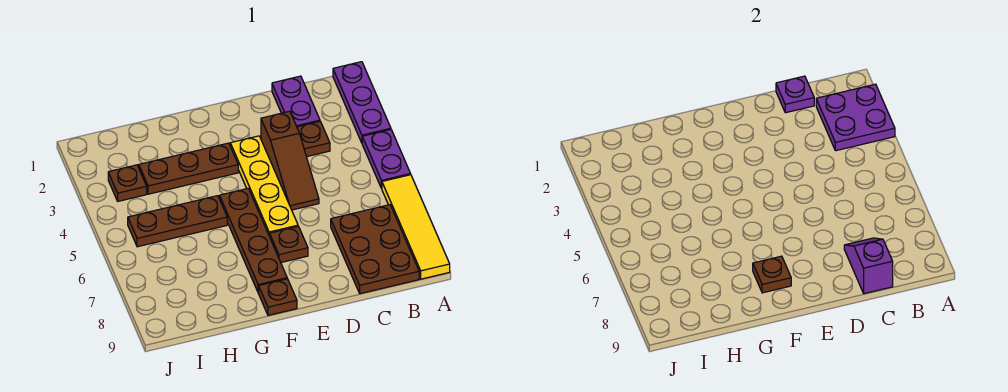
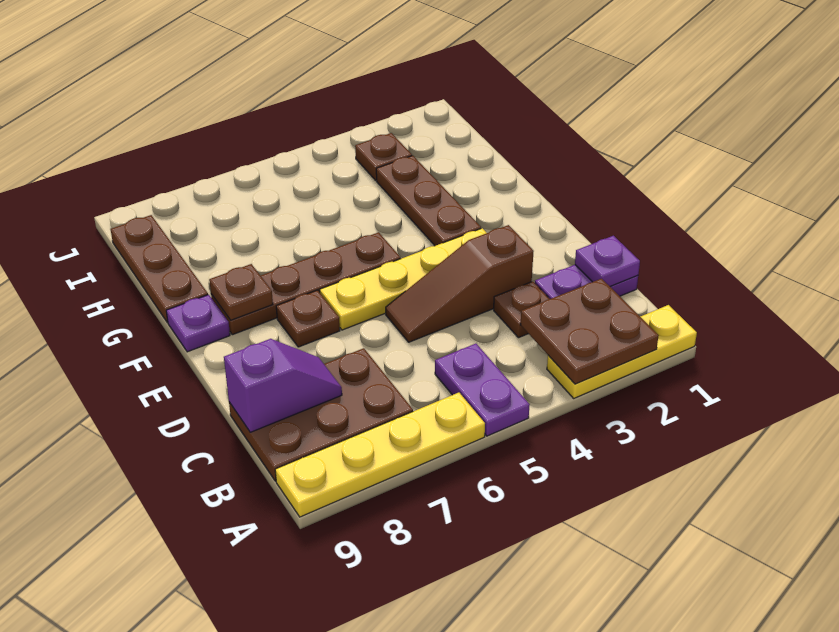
purple 1x3 plate [333,62,391,143] -> yellow 1x3 plate [547,305,697,398]
purple 2x2 plate [816,84,895,151] -> brown 2x2 plate [521,279,659,384]
purple 1x2 plate [362,130,411,188] -> purple 1x2 plate turned to [435,344,530,436]
yellow 1x4 tile [382,175,450,279] -> yellow 1x4 plate [275,393,485,517]
brown 1x1 plate [259,279,297,315] -> purple 1x1 plate [166,295,230,352]
brown 1x3 plate [128,196,227,247] -> brown 1x3 plate moved to [111,215,208,323]

